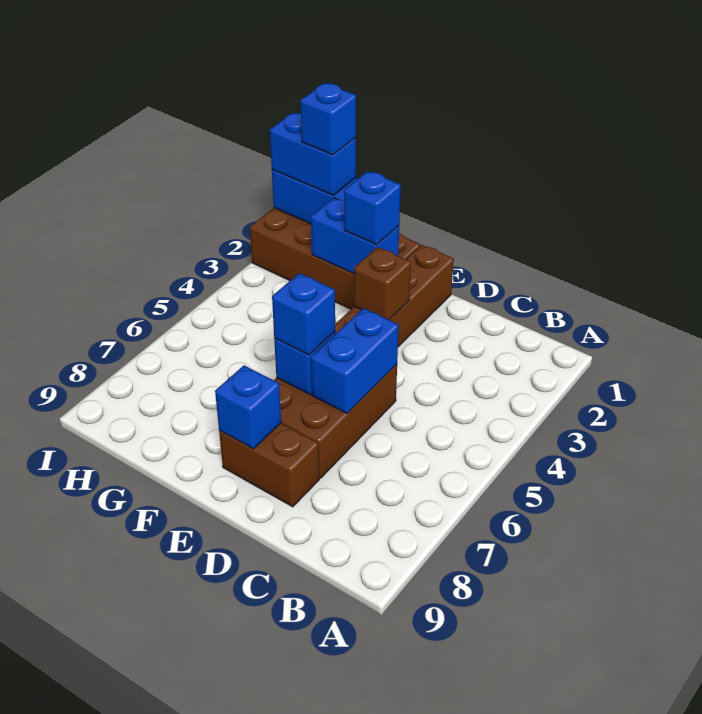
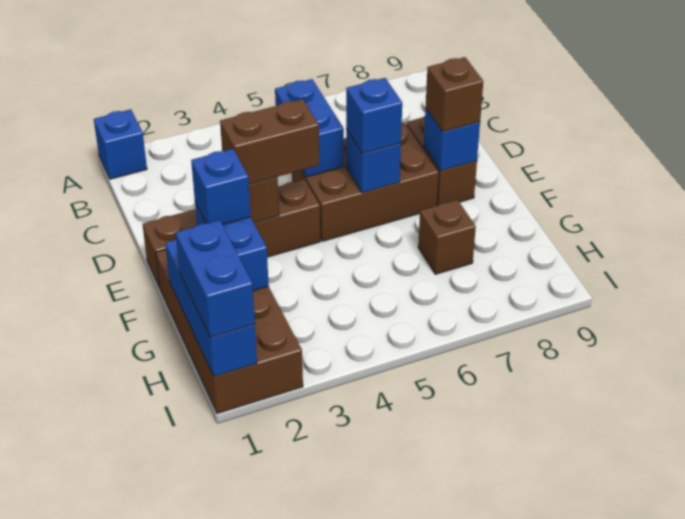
blue 1x2 brick [311,308,399,413] -> blue 1x2 brick turned to [275,79,344,177]
none -> brown 1x2 brick [220,99,319,184]
none -> brown 1x1 brick [426,57,483,132]
none -> brown 1x1 brick [418,200,476,274]
blue 1x1 brick [301,83,356,155] -> blue 1x1 brick moved to [94,109,147,179]

